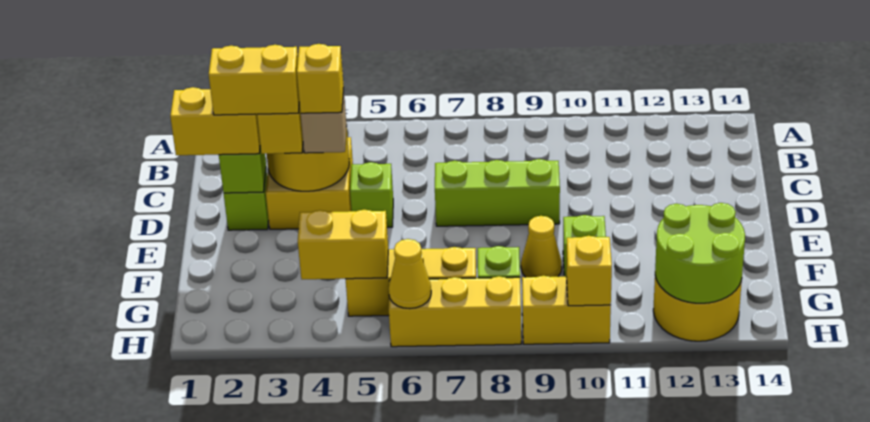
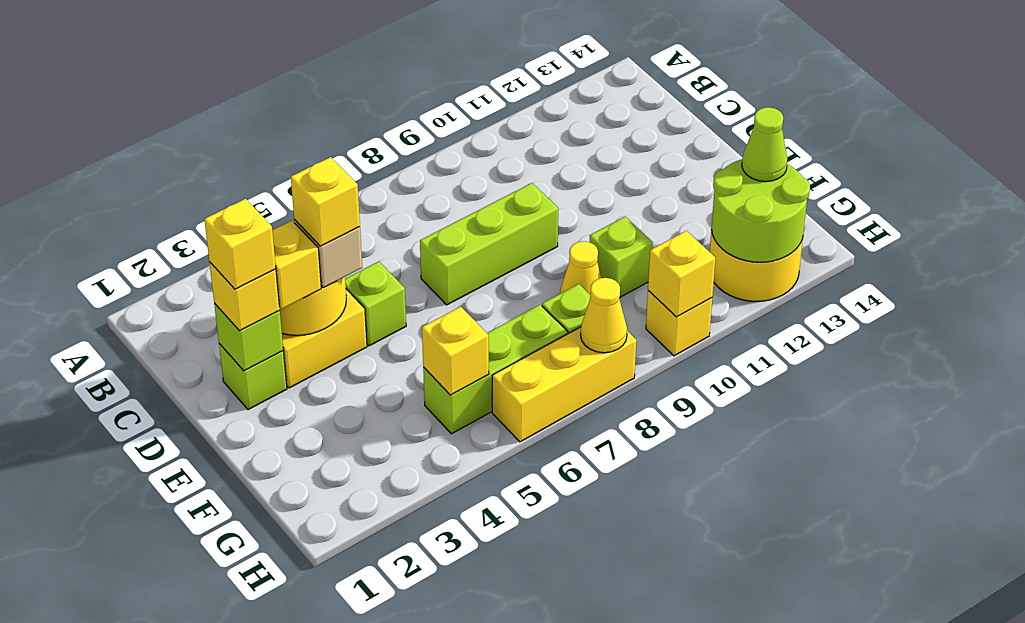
yellow 1x2 brick [170,87,260,155] -> yellow 1x1 brick [209,262,280,331]
yellow 1x2 brick [209,45,299,115] -> yellow 1x1 brick [204,199,276,289]
yellow 1x2 brick [298,210,388,279] -> yellow 1x1 brick [422,307,489,395]
yellow 1x3 brick [346,247,476,316] -> lime 1x3 brick [423,305,568,434]
none -> lime 1x1 cone [742,107,788,182]
yellow 1x1 cone [389,239,431,309] -> yellow 1x1 cone moved to [580,278,627,353]
yellow 1x2 brick [522,276,611,344] -> yellow 1x1 brick [646,291,712,356]

